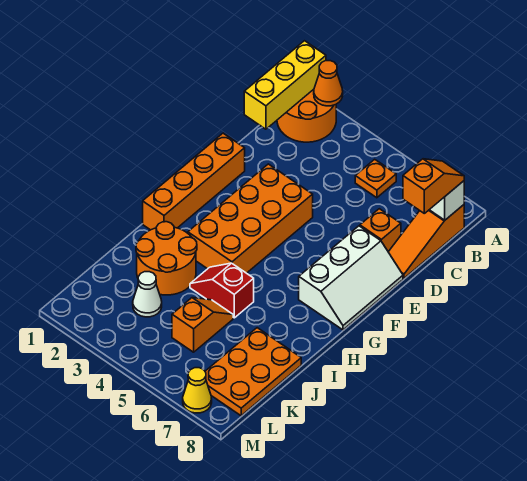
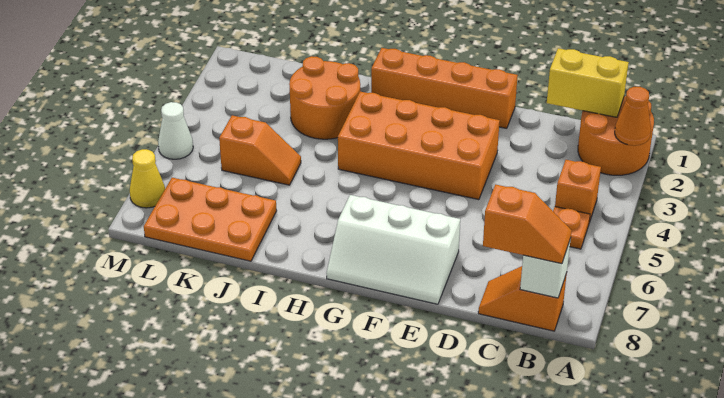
yellow 1x3 brick [244,41,326,129] -> yellow 1x2 brick [547,48,629,117]
orange 1x3 slope [389,205,464,278] -> orange 1x2 slope [478,266,567,331]
orange 1x1 brick [360,209,401,252] -> orange 1x1 brick moved to [555,160,601,223]
red 1x2 slope [190,263,254,318] -> none
white 1x1 cone [133,272,162,317] -> white 1x1 cone moved to [158,102,193,159]

